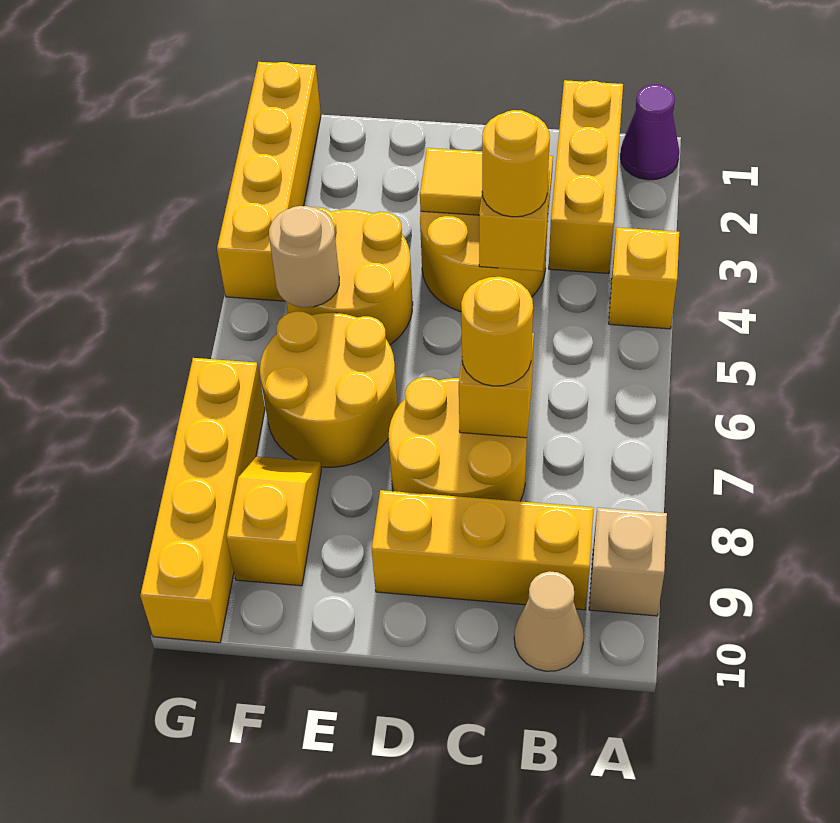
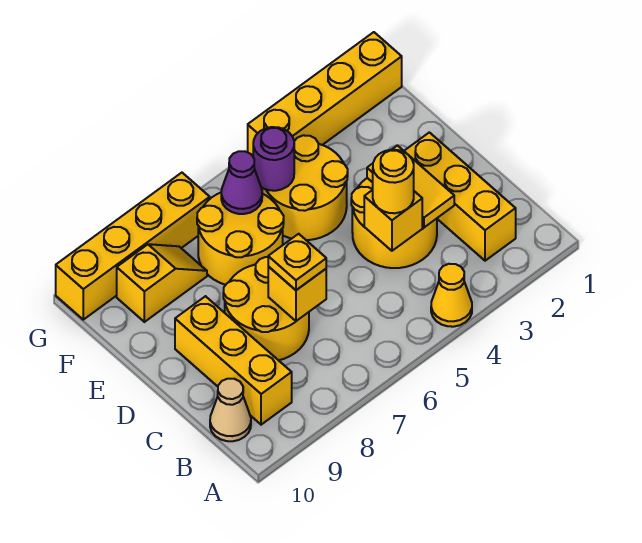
purple 1x1 cone [620,85,679,180] -> purple 1x1 cone moved to [221,151,262,214]
yellow 1x1 brick [609,228,679,329] -> yellow 1x1 cone [431,264,472,327]
tan 1x1 brick [589,508,667,616] -> none
yellow 1x3 brick [549,80,623,274] -> yellow 1x3 brick turned to [404,132,516,261]
yellow 1x1 round brick [461,277,533,386] -> yellow 1x1 plate [268,234,326,290]
tan 1x1 round brick [269,206,339,307] -> purple 1x1 round brick [253,127,294,191]

